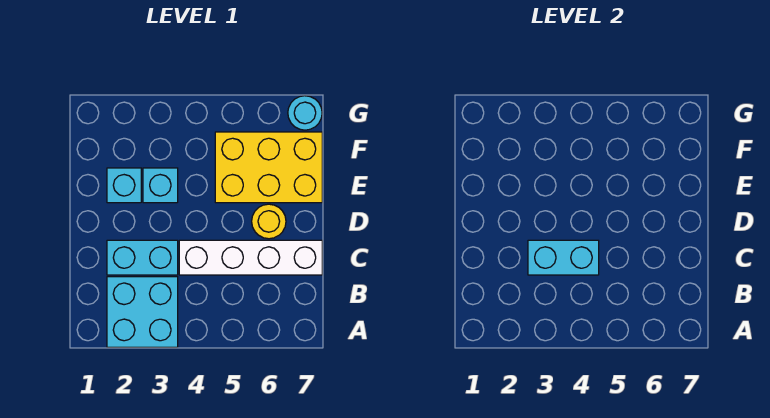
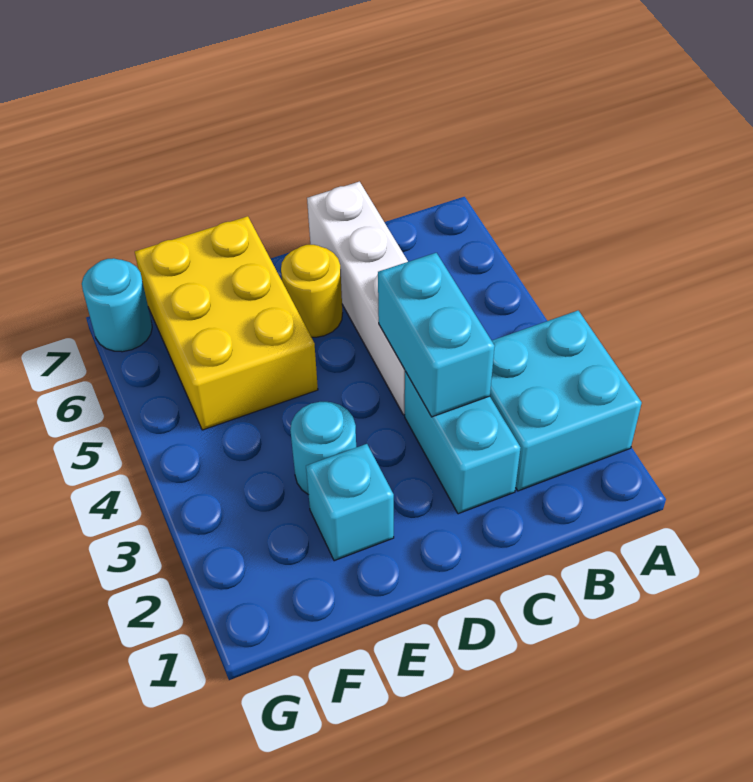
cyan 1x1 brick [143,168,178,203] -> cyan 1x1 round brick [290,402,356,494]

